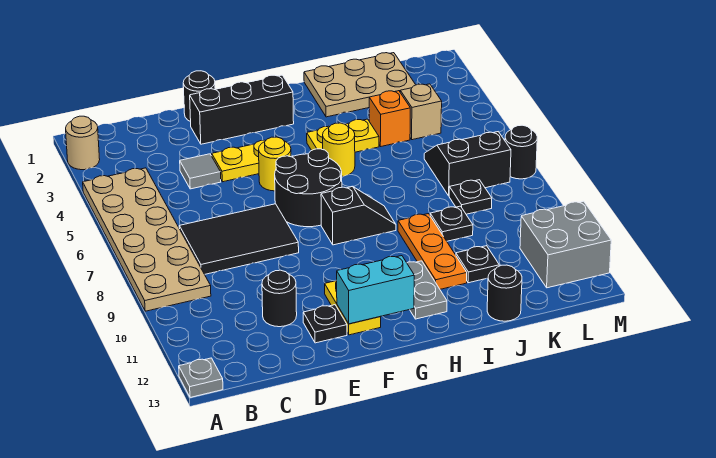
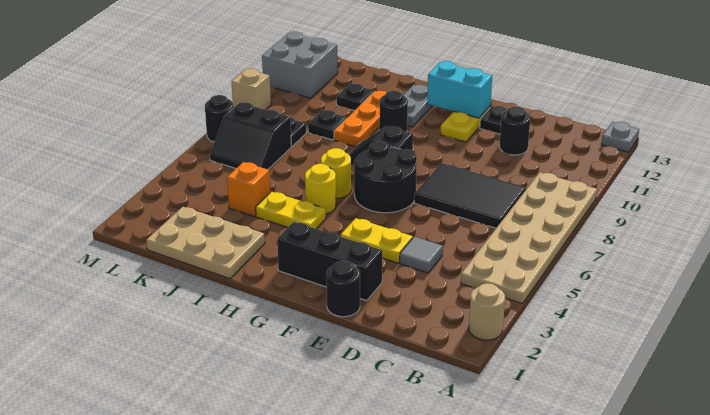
yellow 1x1 round brick [259,137,291,191] -> yellow 1x1 round brick moved to [321,148,351,198]
black 1x1 round brick [487,265,522,321] -> black 1x1 round brick moved to [379,91,408,132]
tan 1x1 brick [400,84,442,140] -> tan 1x1 brick moved to [232,68,271,110]

